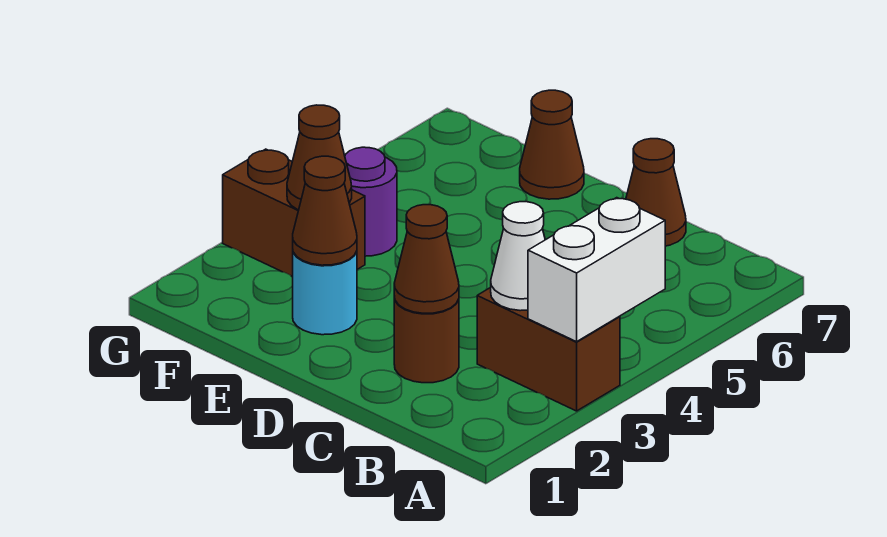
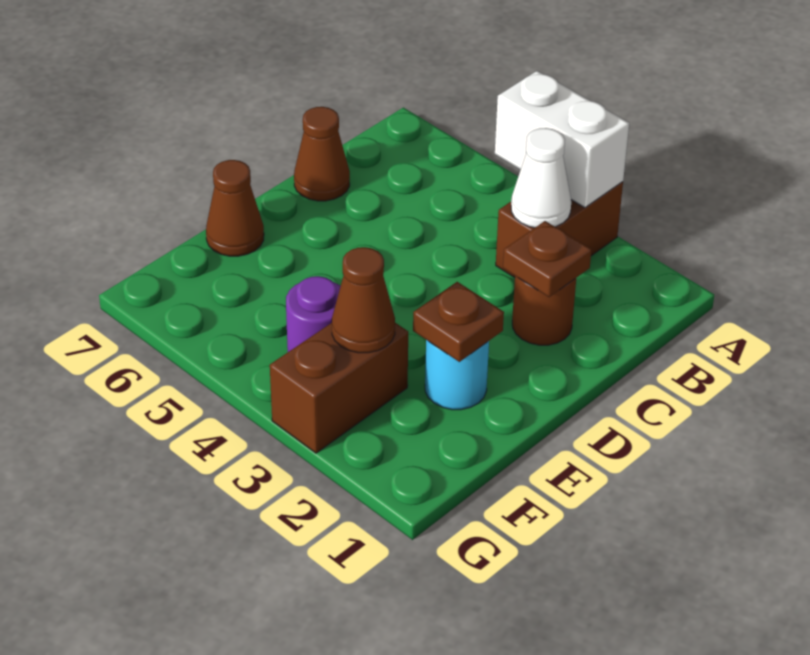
brown 1x1 cone [394,205,459,313] -> brown 1x1 plate [503,221,591,297]
brown 1x1 cone [293,156,357,265] -> brown 1x1 plate [413,282,504,362]

